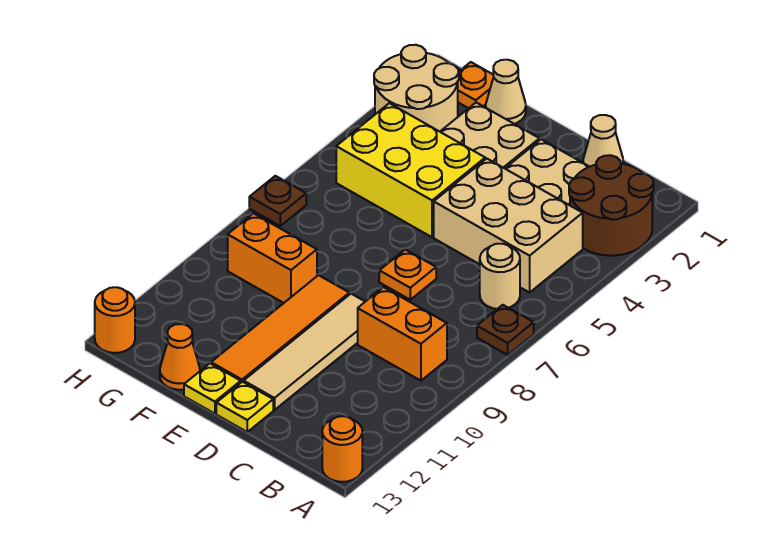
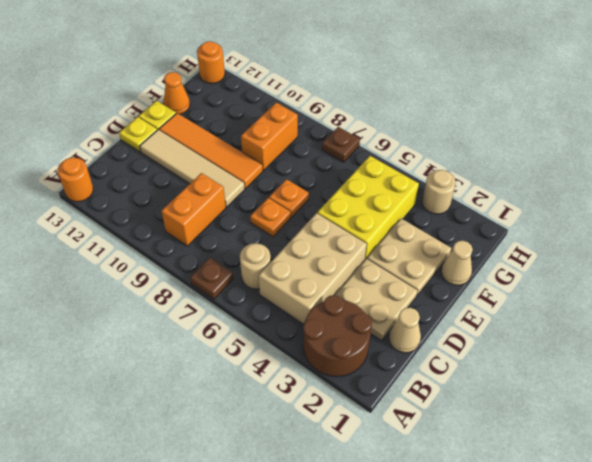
orange 1x1 plate [458,62,494,108] -> orange 1x1 plate moved to [269,179,309,217]
tan 2x2 round brick [374,45,459,132] -> tan 1x1 round brick [422,170,456,214]

